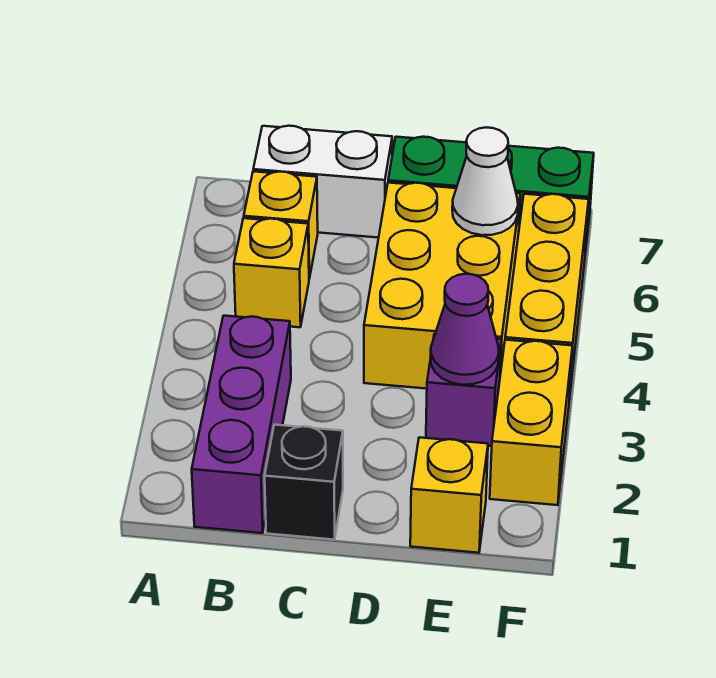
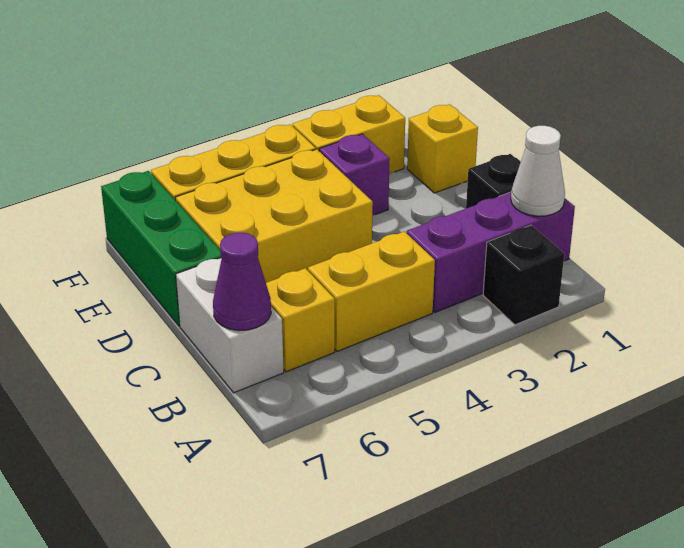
none -> black 1x1 brick [483,225,564,325]
yellow 1x1 brick [234,218,309,327] -> yellow 1x2 brick [308,232,435,352]
purple 1x1 cone [431,274,499,385] -> purple 1x1 cone moved to [213,233,271,331]
white 1x1 cone [452,127,518,235] -> white 1x1 cone moved to [511,126,565,216]

